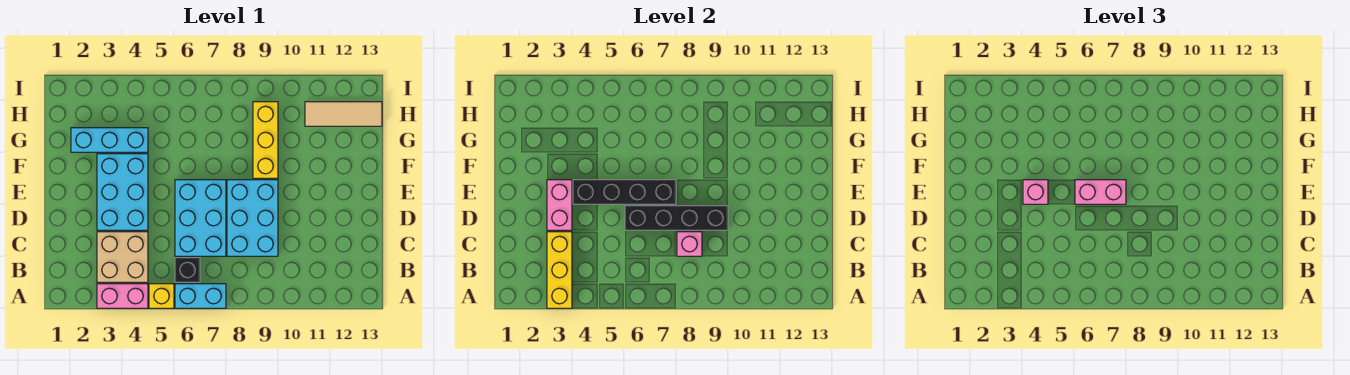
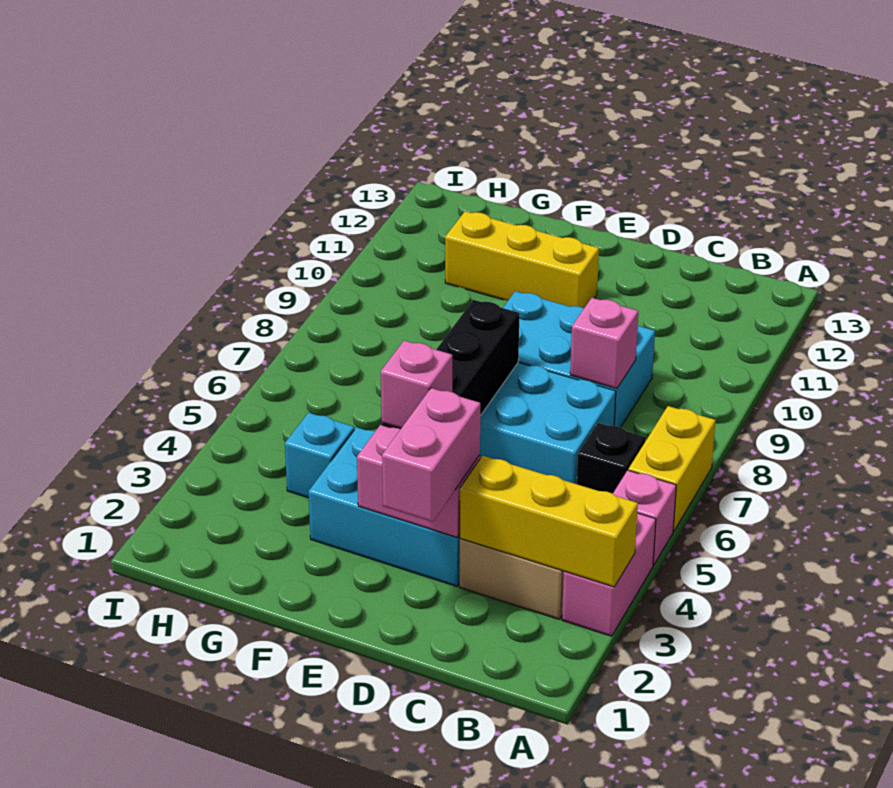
yellow 1x1 brick [149,284,174,308] -> pink 1x1 brick [613,470,676,565]
cyan 1x2 brick [175,284,226,308] -> yellow 1x2 brick [628,406,716,531]
black 1x4 brick [625,206,728,230] -> none
pink 1x2 brick [1075,180,1126,204] -> pink 1x2 brick moved to [382,388,480,522]
yellow 1x3 brick [253,102,278,178] -> yellow 1x3 brick moved to [445,211,599,308]
cyan 1x3 brick [71,128,148,152] -> cyan 1x1 brick [285,413,354,498]
tan 1x3 tile [305,102,382,126] -> none

